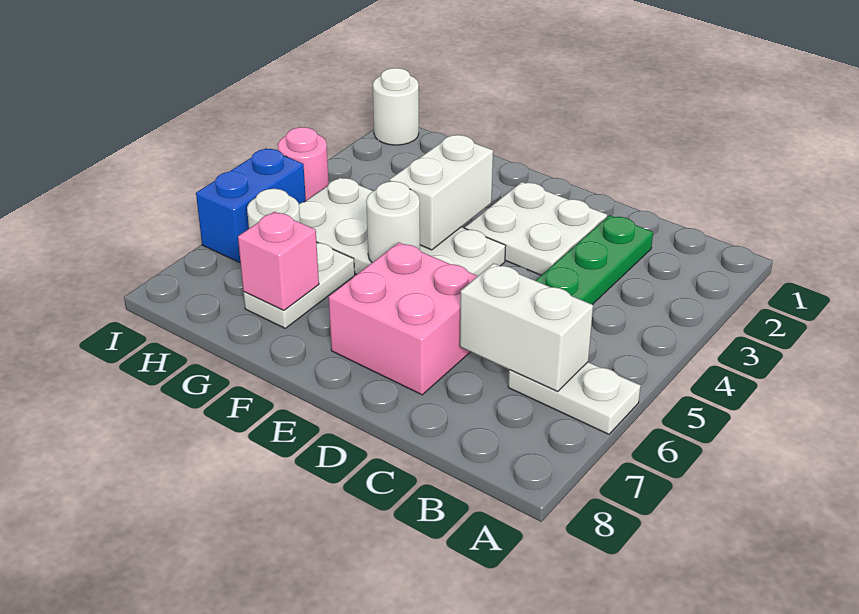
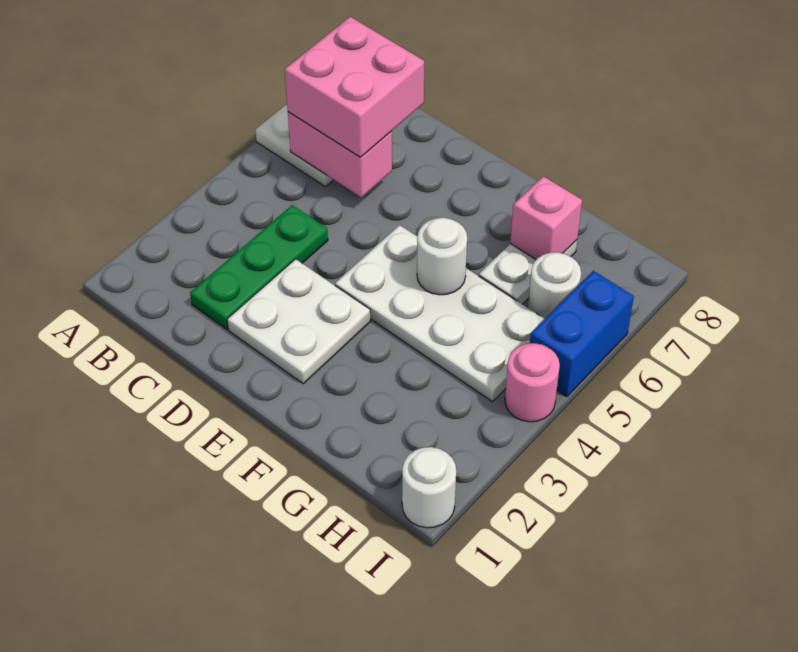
white 1x2 brick [460,263,593,391] -> pink 1x2 brick [288,112,392,197]
pink 2x2 brick [329,243,477,395] -> pink 2x2 brick moved to [285,17,424,157]
white 1x2 brick [390,135,493,250] -> none

